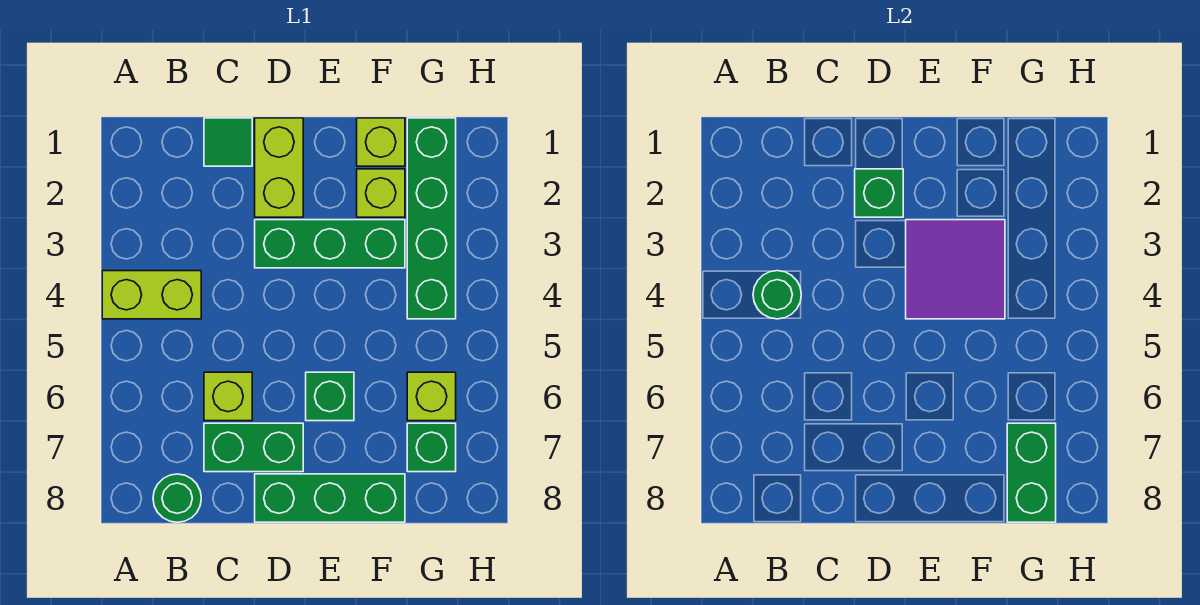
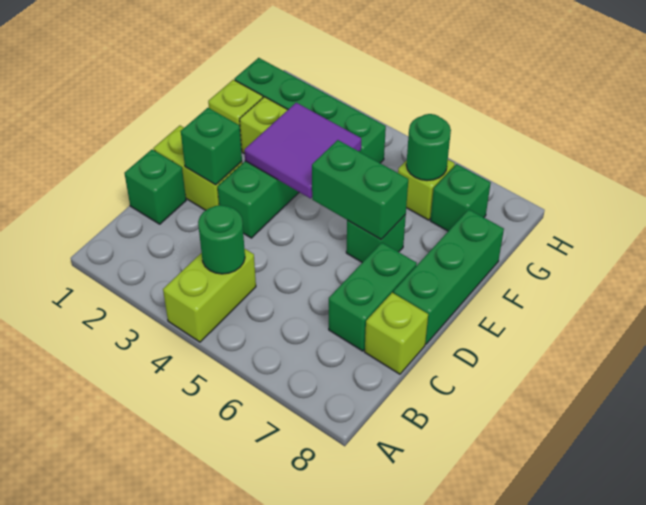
green 1x1 round brick [153,474,201,522] -> green 1x1 round brick moved to [406,114,451,181]
green 1x1 tile [204,118,252,166] -> green 1x1 brick [125,150,186,224]
lime 1x1 brick [204,372,252,421] -> lime 1x1 brick moved to [365,293,428,374]
green 1x2 brick [1007,423,1056,522] -> green 1x2 brick moved to [312,140,408,239]

